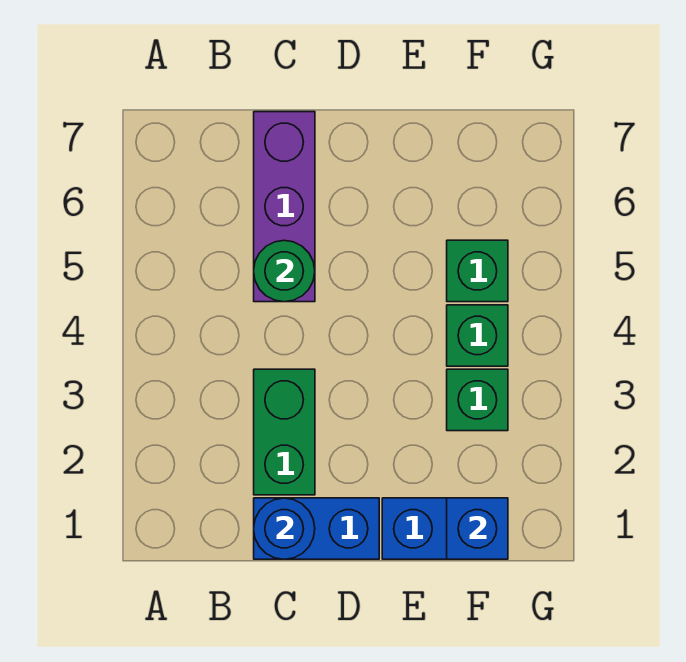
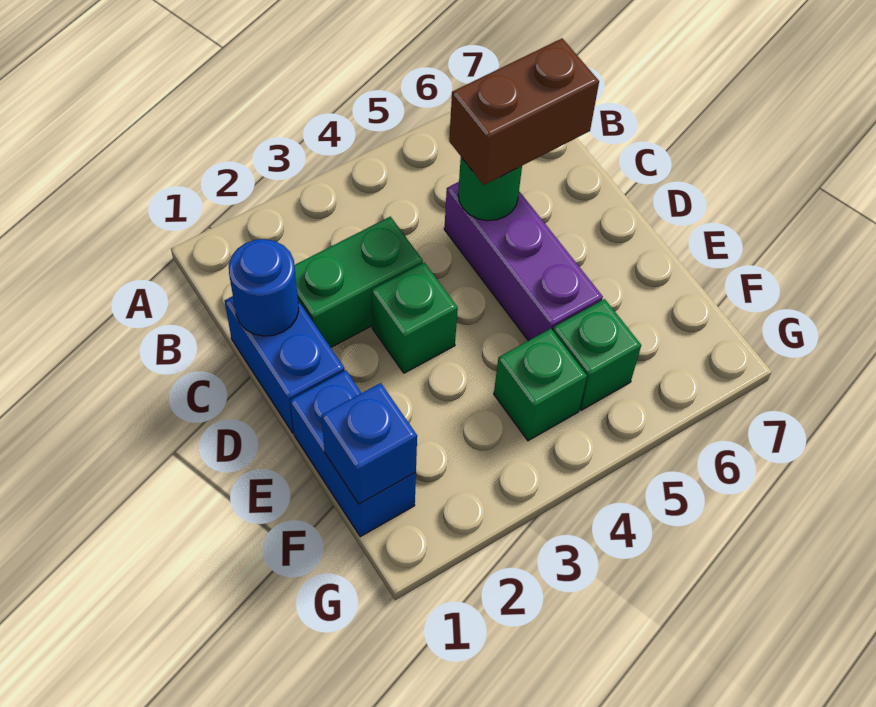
purple 1x3 brick [254,112,315,302] -> purple 1x3 brick turned to [444,182,603,341]
none -> brown 1x2 brick [449,38,599,185]
green 1x1 brick [447,369,508,431] -> green 1x1 brick moved to [372,263,458,373]

